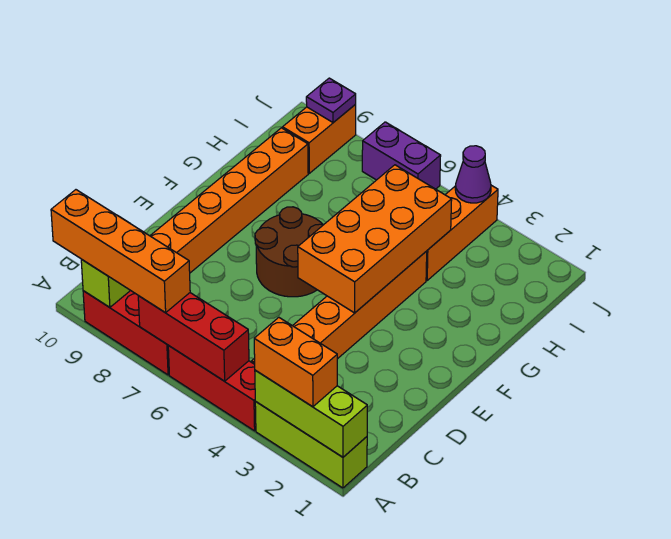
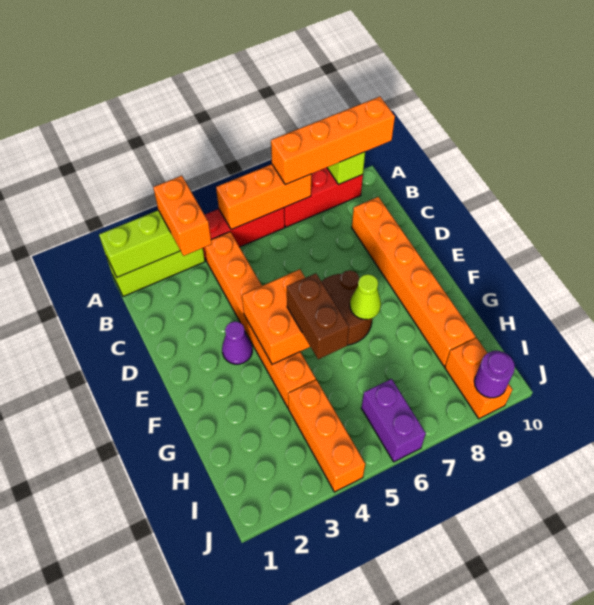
orange 1x2 brick [254,318,337,407] -> orange 1x2 brick turned to [153,176,212,256]
red 1x3 brick [138,293,249,381] -> orange 1x3 brick [216,164,311,230]
orange 2x4 brick [298,165,452,313] -> orange 2x2 brick [242,269,310,364]
none -> brown 1x2 brick [287,273,349,359]
none -> lime 1x1 cone [350,274,381,319]
purple 1x1 cone [455,146,491,203] -> purple 1x1 cone moved to [222,321,252,364]
purple 1x2 brick [362,122,441,189] -> purple 1x2 brick turned to [361,379,426,462]
purple 1x1 plate [306,78,356,122] -> purple 1x1 round brick [474,351,515,398]

